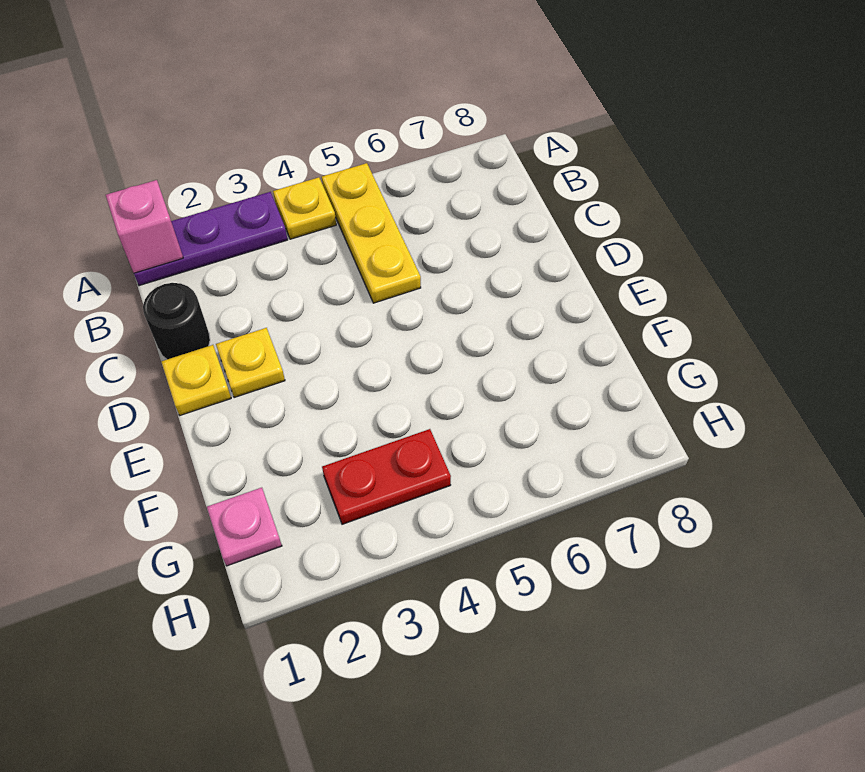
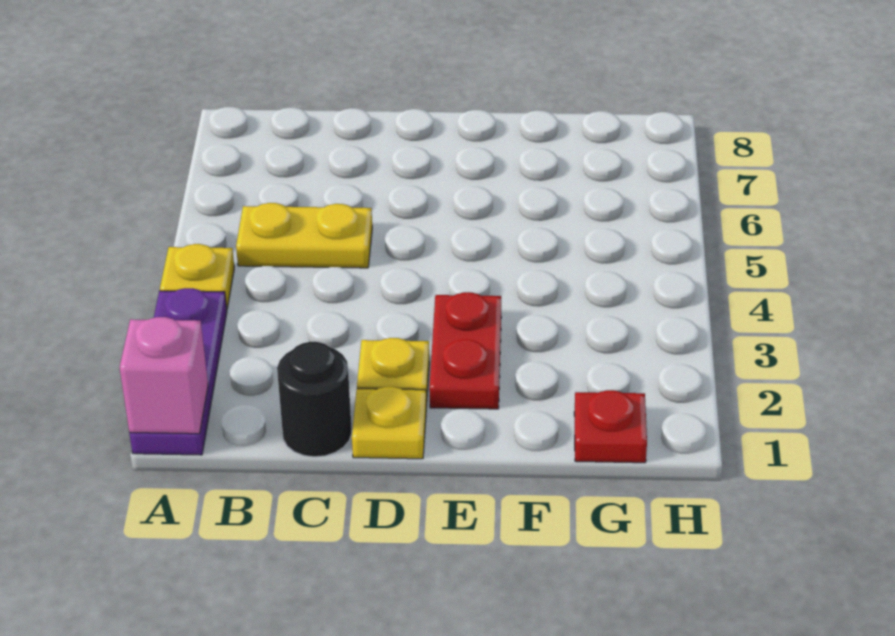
yellow 1x3 plate [322,163,421,303] -> yellow 1x2 plate [236,203,372,268]
pink 1x1 plate [207,488,282,566] -> red 1x1 plate [574,390,647,463]
red 1x2 plate [322,429,451,524] -> red 1x2 plate moved to [429,292,501,409]

